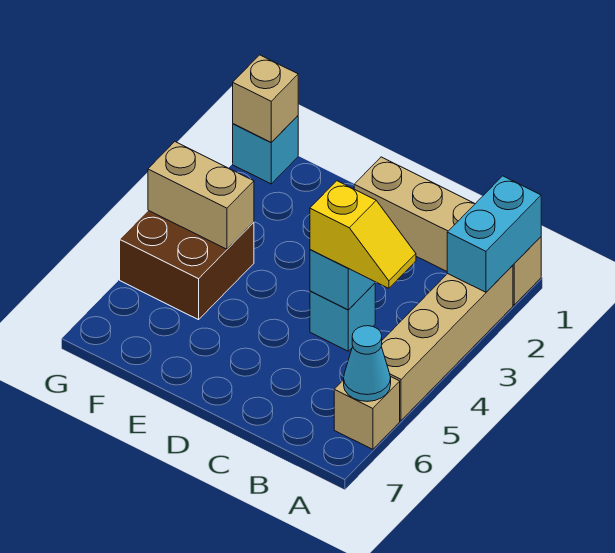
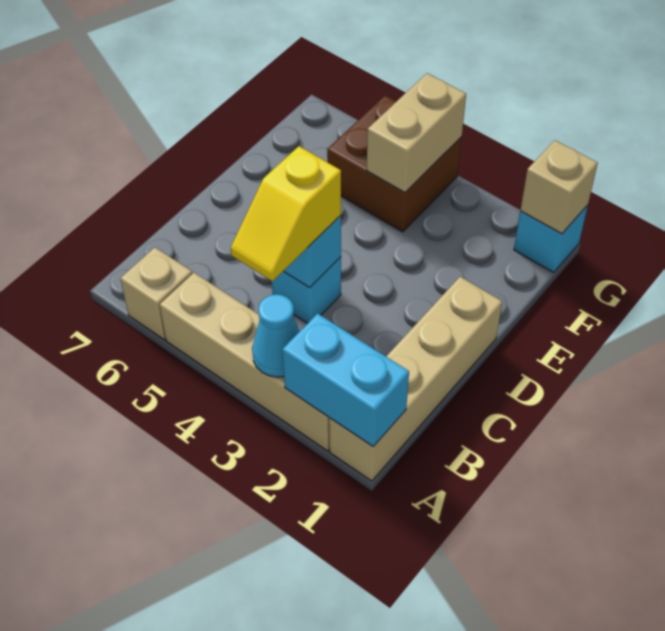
cyan 1x1 cone [344,326,391,401] -> cyan 1x1 cone moved to [252,294,300,377]

